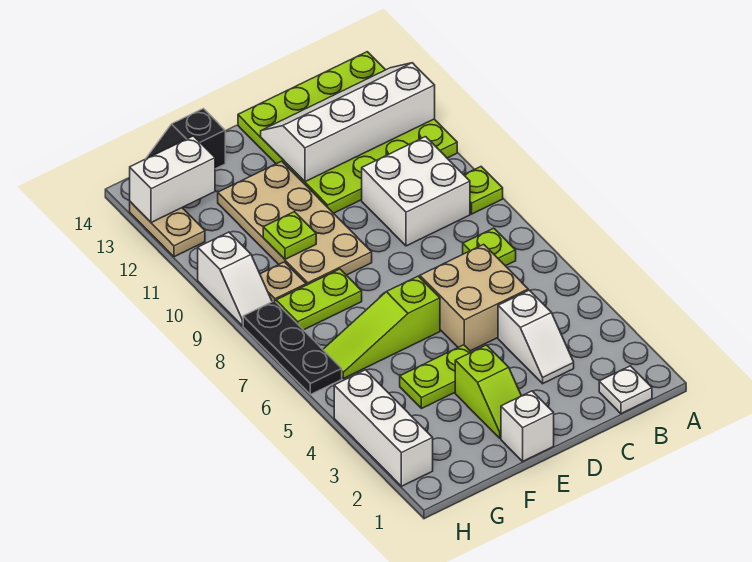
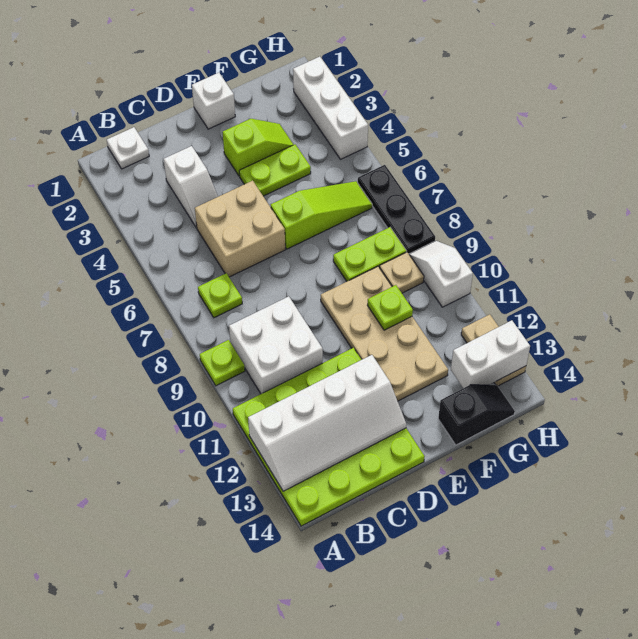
white 1x2 slope [498,290,574,384] -> white 1x2 slope turned to [164,146,218,228]
lime 1x2 slope [455,345,521,438] -> lime 1x2 slope turned to [223,119,294,176]

